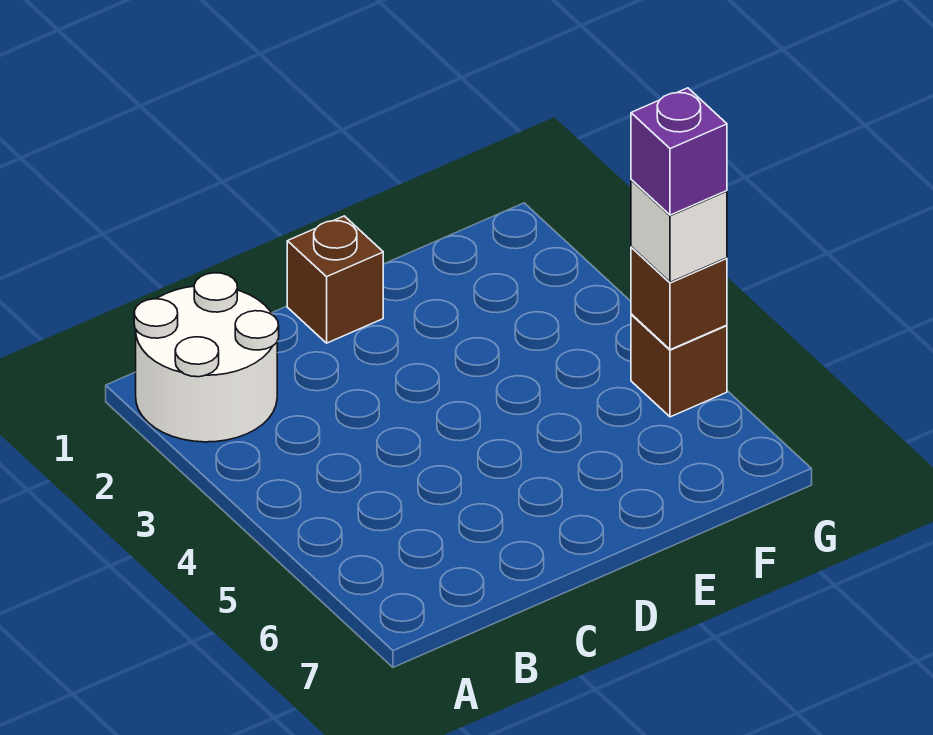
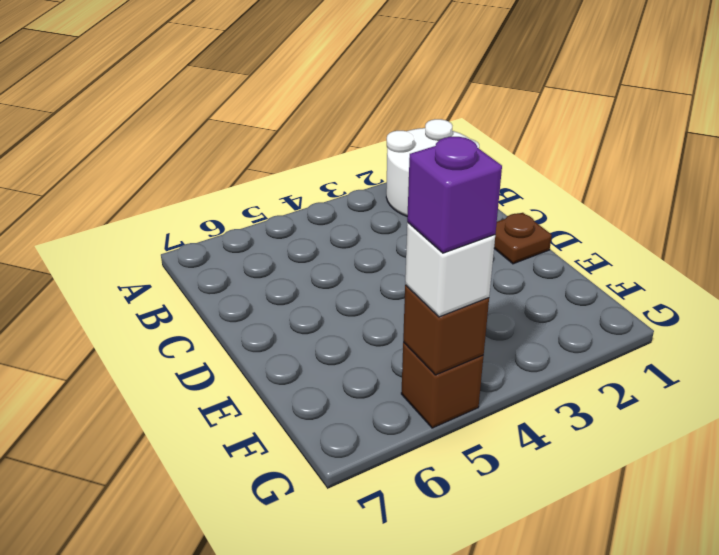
brown 1x1 brick [287,216,383,343] -> brown 1x1 plate [494,213,552,264]

